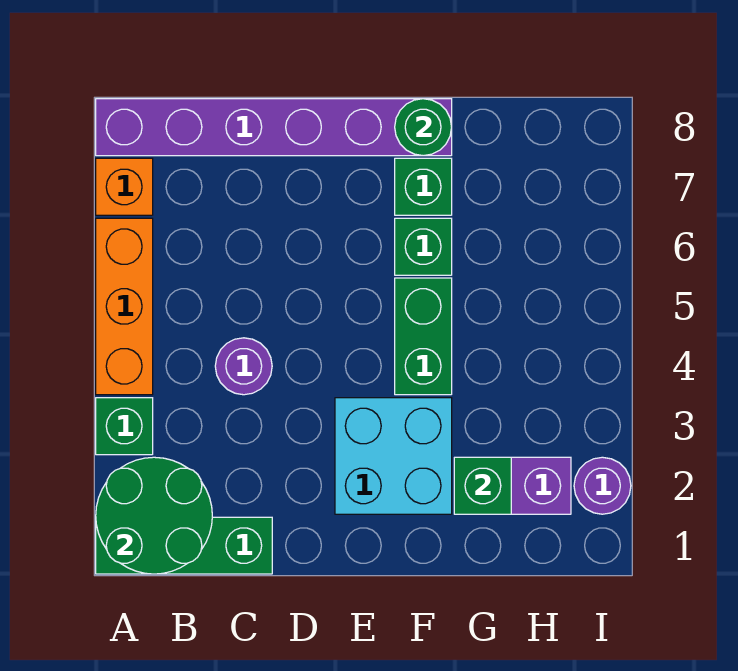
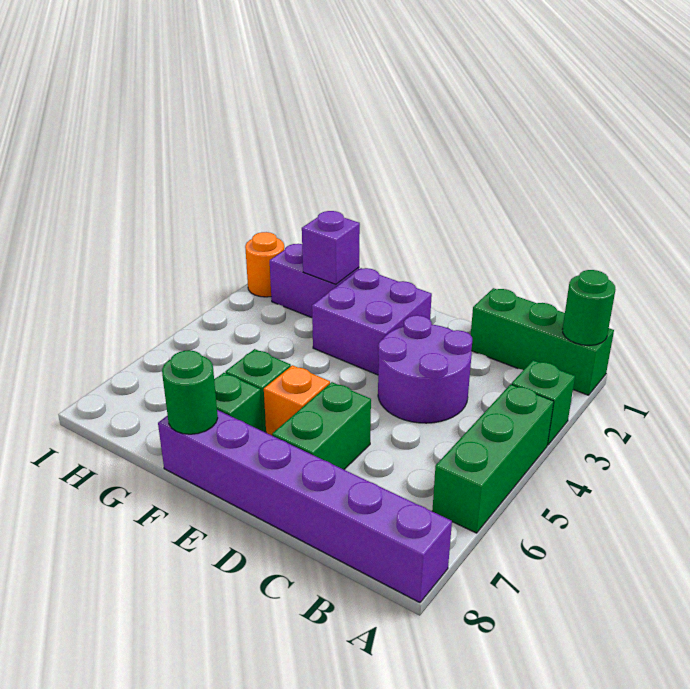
green 2x2 round brick [96,457,212,574] -> green 1x1 round brick [563,270,616,345]
orange 1x3 brick [96,218,153,395] -> green 1x3 brick [432,384,554,533]
orange 1x1 brick [96,158,153,215] -> orange 1x1 brick moved to [264,365,330,435]
purple 1x1 round brick [215,338,272,395] -> purple 2x2 round brick [378,315,472,423]
cyan 2x2 brick [335,398,452,514] -> purple 2x2 brick [312,268,432,375]
green 1x2 brick [395,278,452,395] -> green 1x2 brick moved to [272,382,371,469]
green 1x1 brick [454,457,511,514] -> purple 1x1 brick [302,211,360,284]
purple 1x1 round brick [574,457,631,514] -> orange 1x1 round brick [245,232,284,297]

